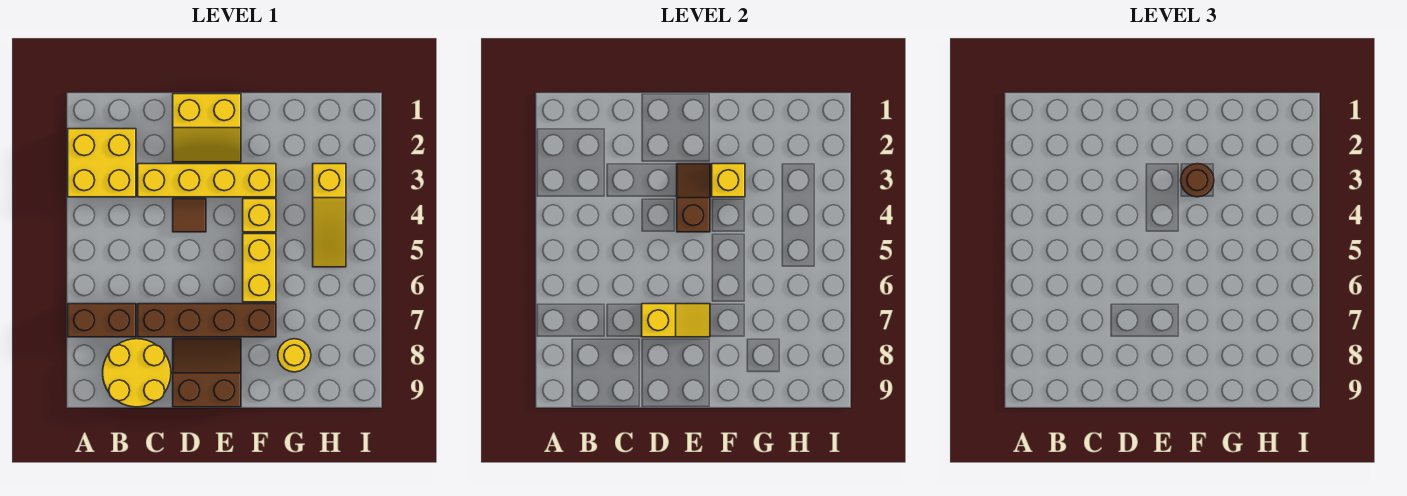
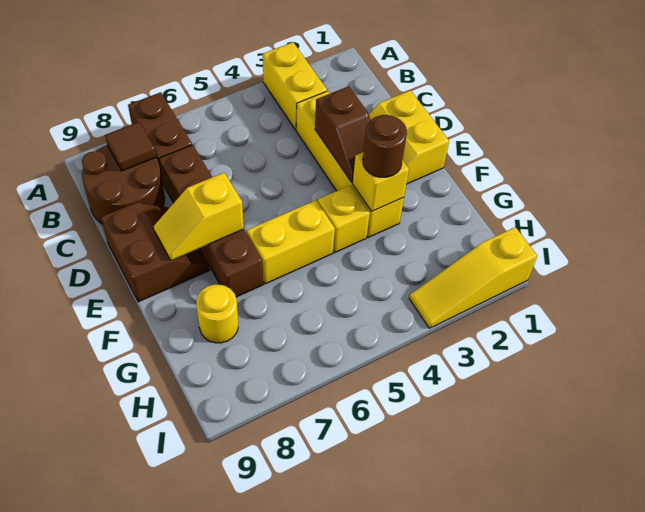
yellow 2x2 brick [68,129,136,197] -> yellow 1x2 brick [263,42,327,130]
yellow 2x2 round brick [103,339,171,407] -> brown 2x2 round brick [82,145,165,224]
brown 1x1 tile [173,199,206,232] -> brown 1x1 tile moved to [105,122,156,171]
yellow 1x2 slope [642,304,710,337] -> yellow 1x2 slope turned to [154,173,244,260]
brown 1x2 slope [677,164,710,232] -> brown 1x2 slope turned to [315,86,370,182]
yellow 1x3 slope [313,164,346,267] -> yellow 1x3 slope moved to [409,227,537,328]

